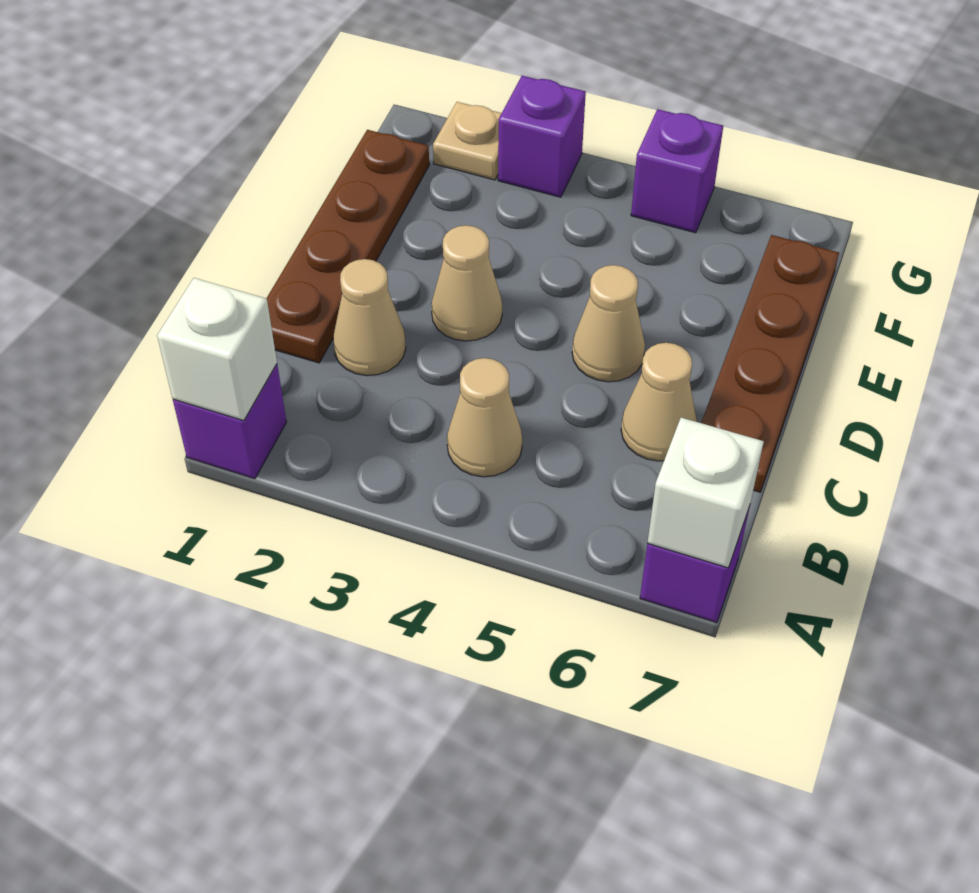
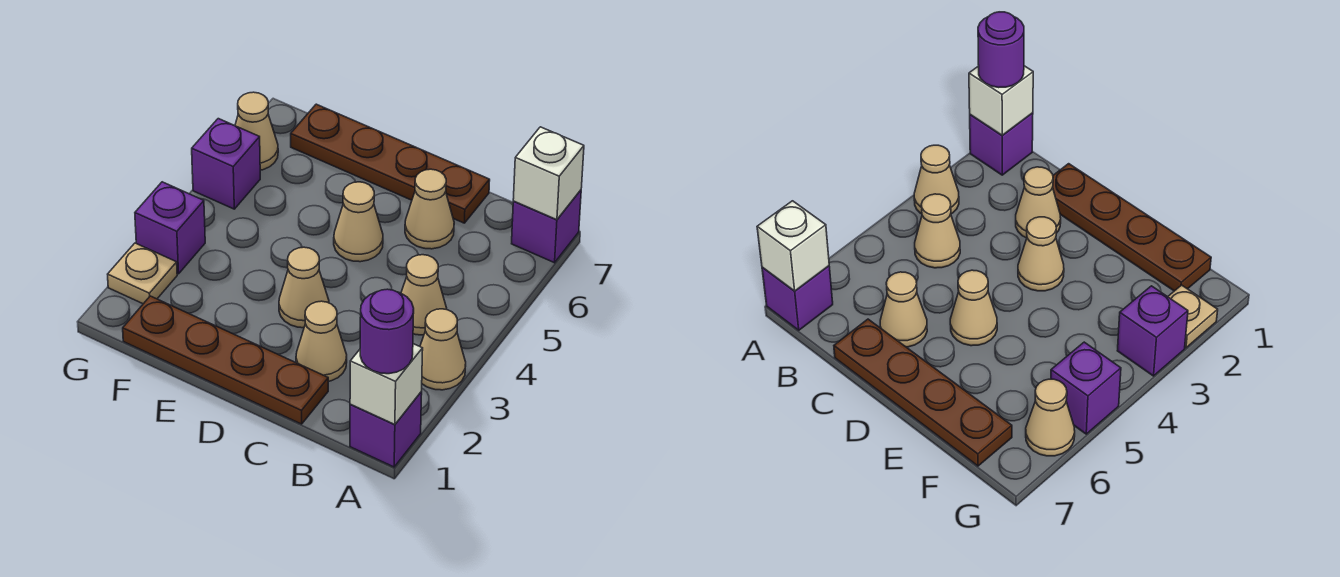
none -> purple 1x1 round brick [360,289,414,374]
none -> tan 1x1 cone [420,309,466,390]
none -> tan 1x1 cone [235,92,278,170]

